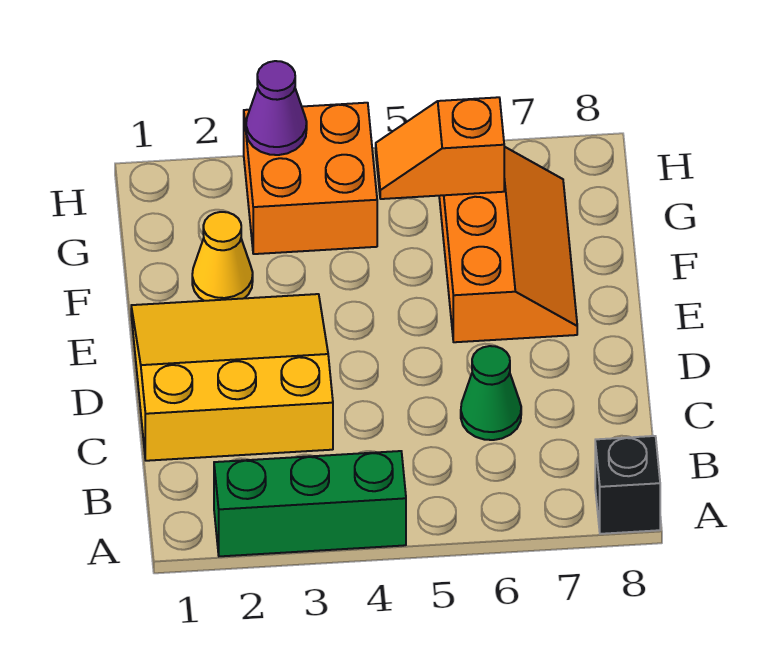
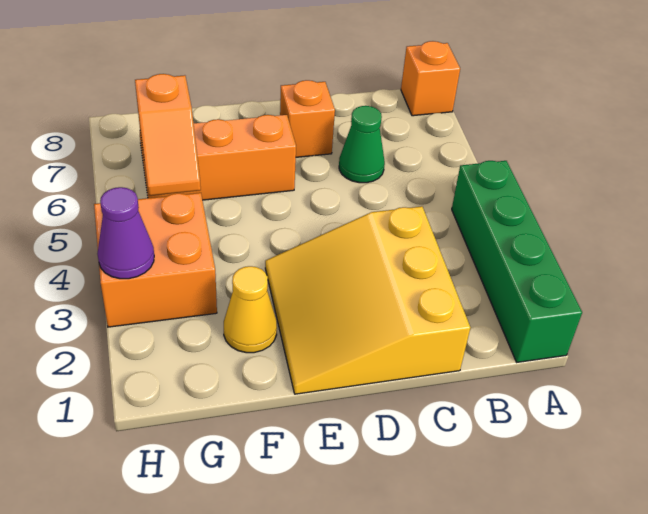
green 1x3 brick [214,451,406,556] -> green 1x4 brick [452,161,582,362]
black 1x1 brick [595,436,660,534] -> orange 1x1 brick [401,41,460,116]
none -> orange 1x1 brick [280,80,335,157]

